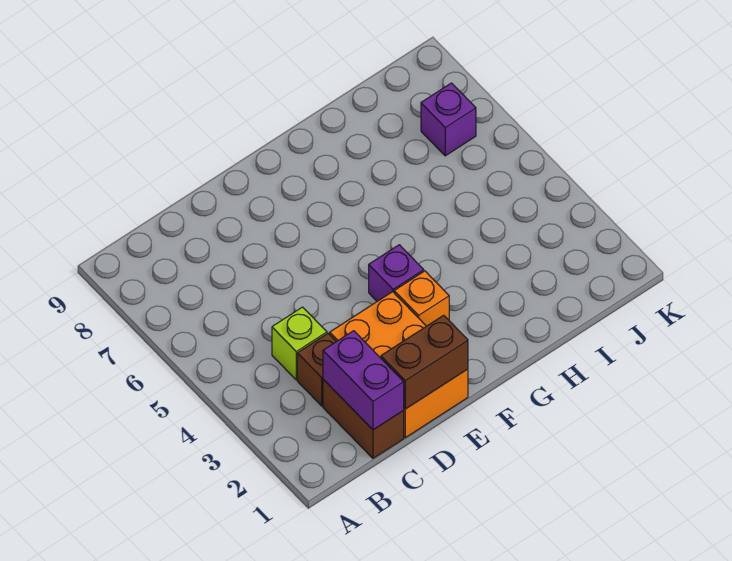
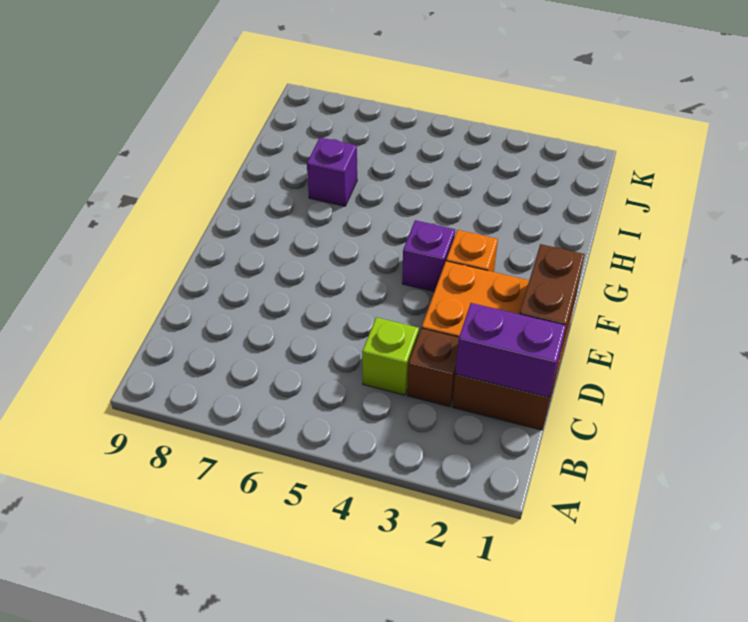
purple 1x1 brick [421,83,476,156] -> purple 1x1 brick moved to [307,137,357,206]

